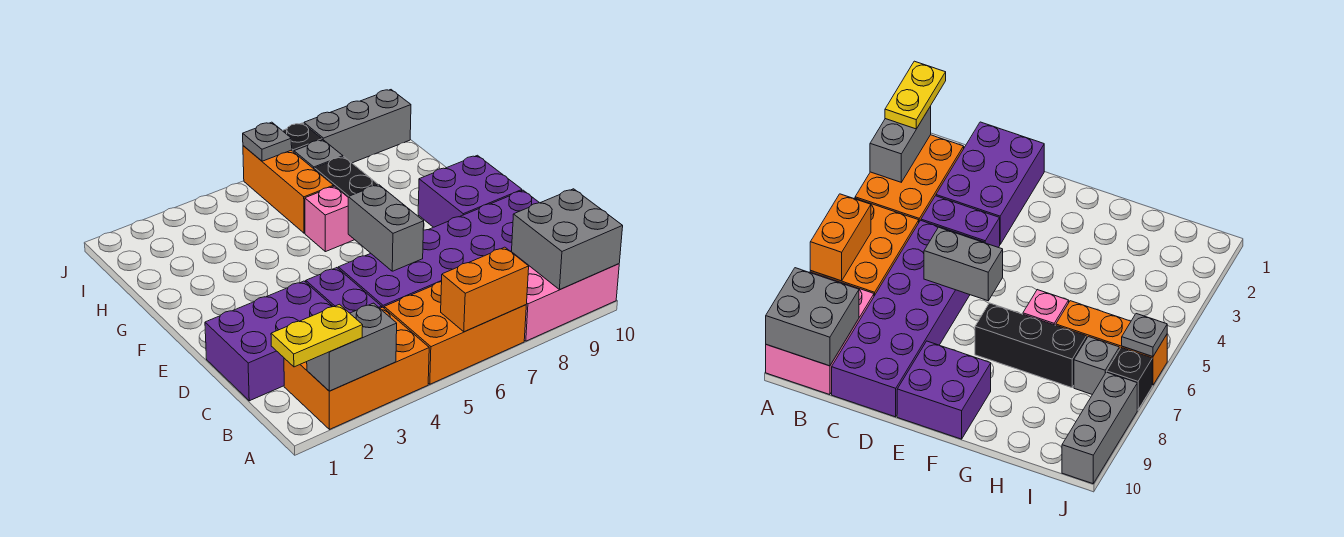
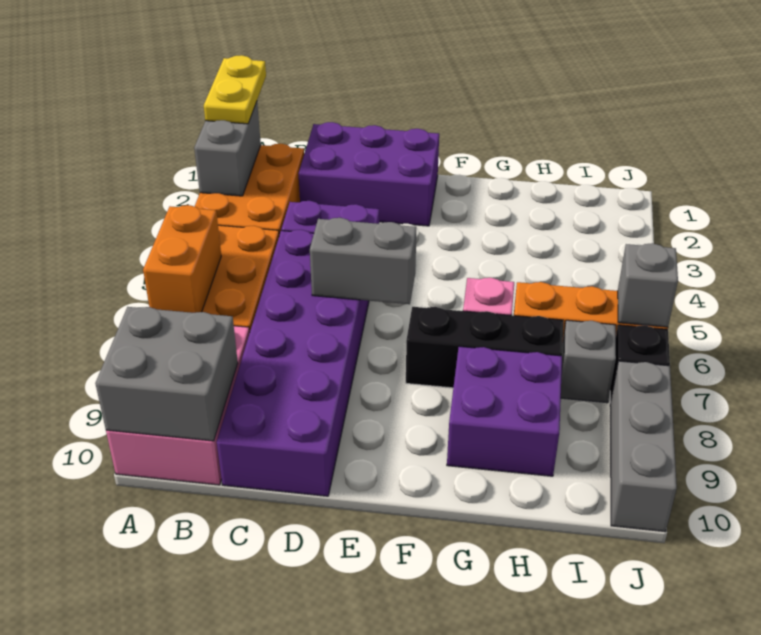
purple 2x3 brick [205,281,333,401] -> purple 2x3 brick turned to [299,122,439,226]
purple 2x2 brick [418,155,522,227] -> purple 2x2 brick moved to [447,347,562,476]
grey 1x1 plate [243,122,292,161] -> grey 1x1 brick [618,243,678,327]

